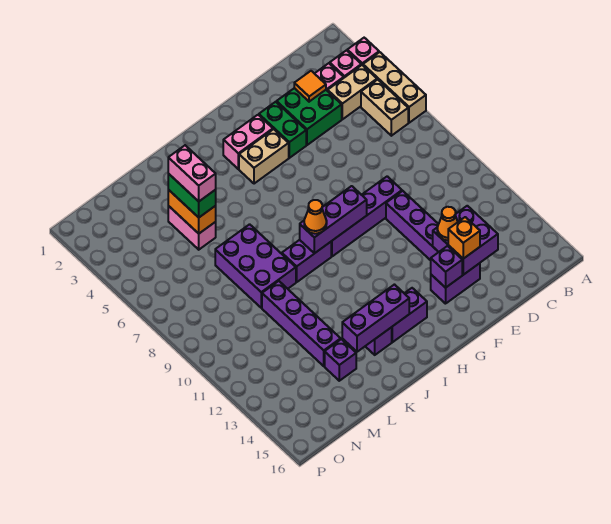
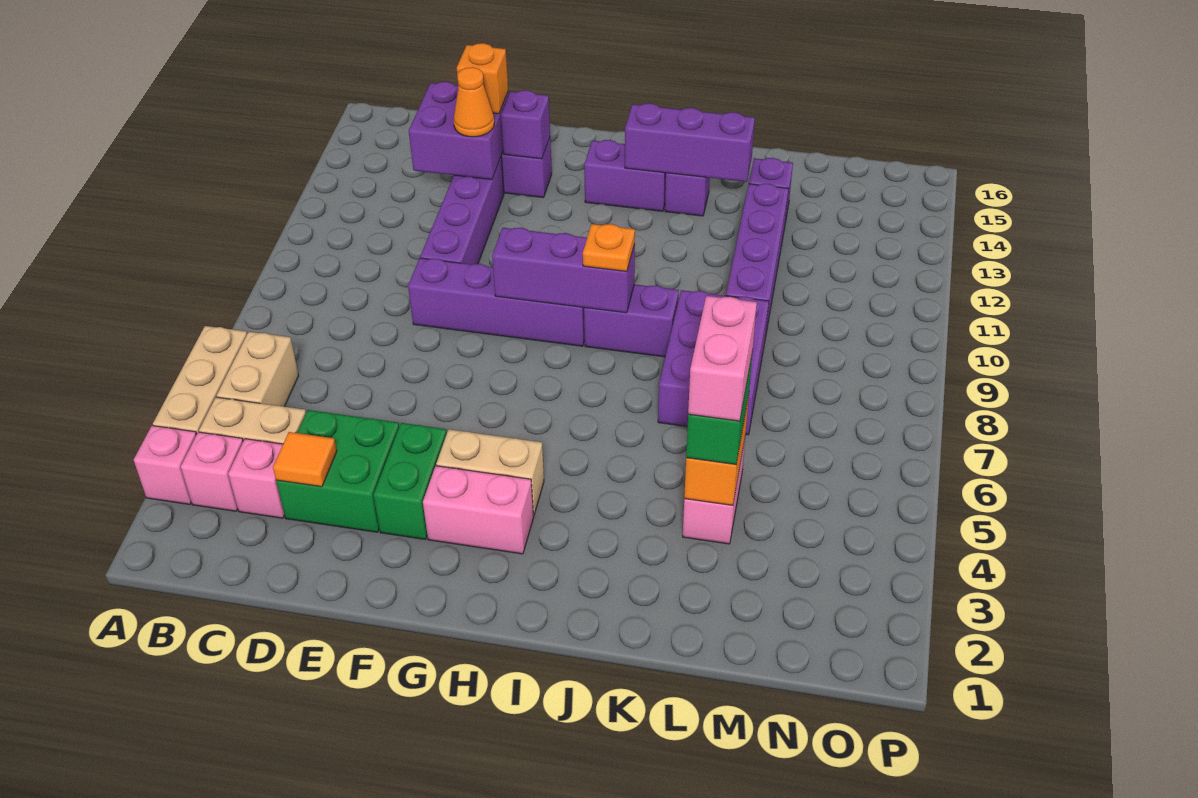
orange 1x1 cone [304,200,327,234] -> orange 1x1 plate [583,224,635,272]

